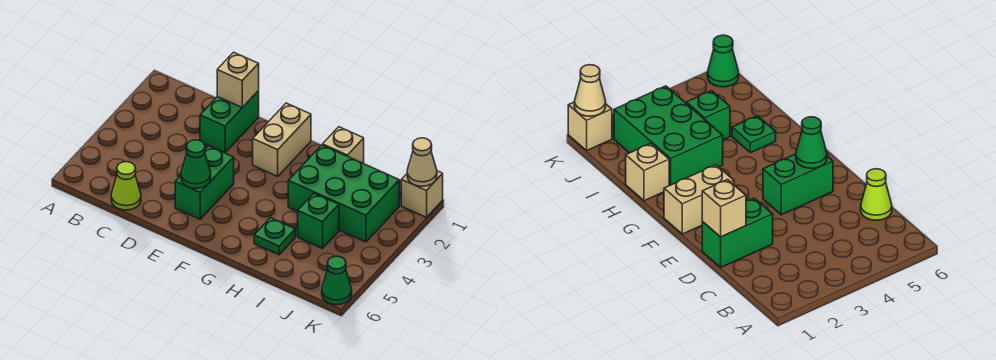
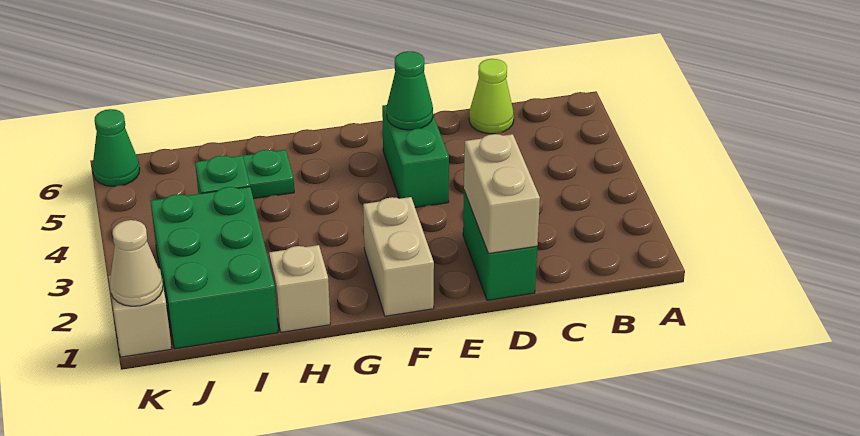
tan 1x1 brick [217,52,259,107] -> tan 1x2 brick [464,134,540,254]
green 2x3 brick [288,145,399,242] -> green 2x3 brick turned to [150,187,278,349]

